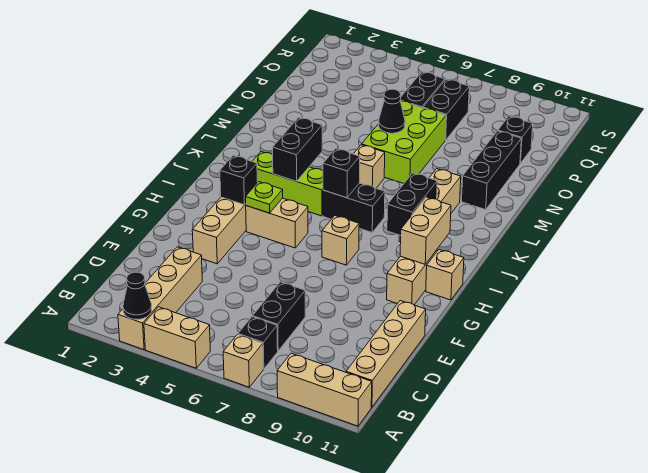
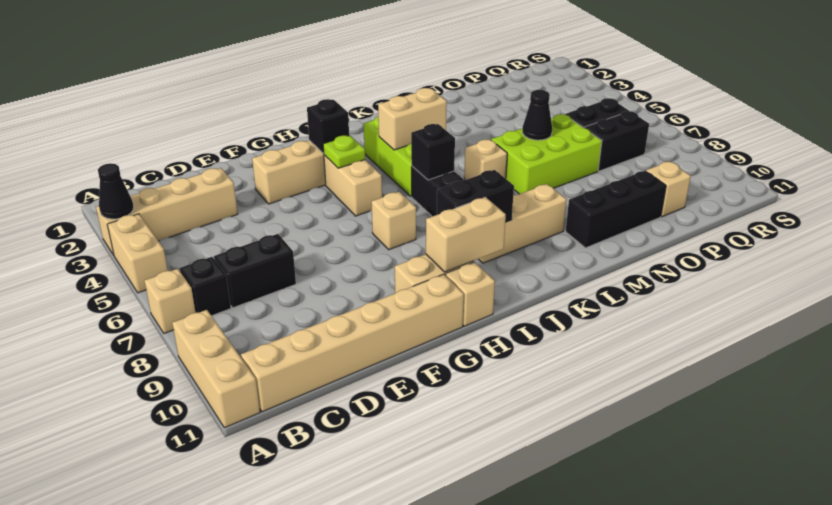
tan 1x4 brick [346,301,426,407] -> tan 1x6 brick [241,274,464,412]
black 1x2 brick [273,118,322,181] -> tan 1x2 brick [378,88,447,150]
black 1x1 brick [498,116,533,163] -> tan 1x1 brick [646,161,691,217]

